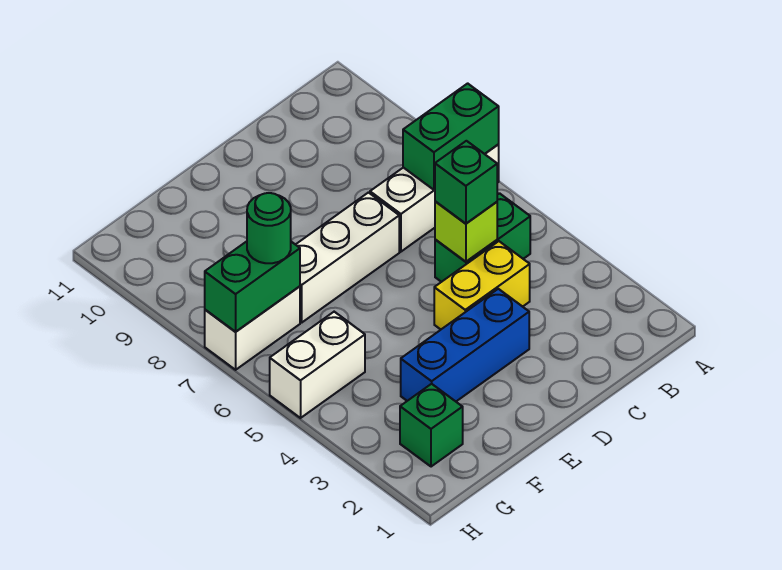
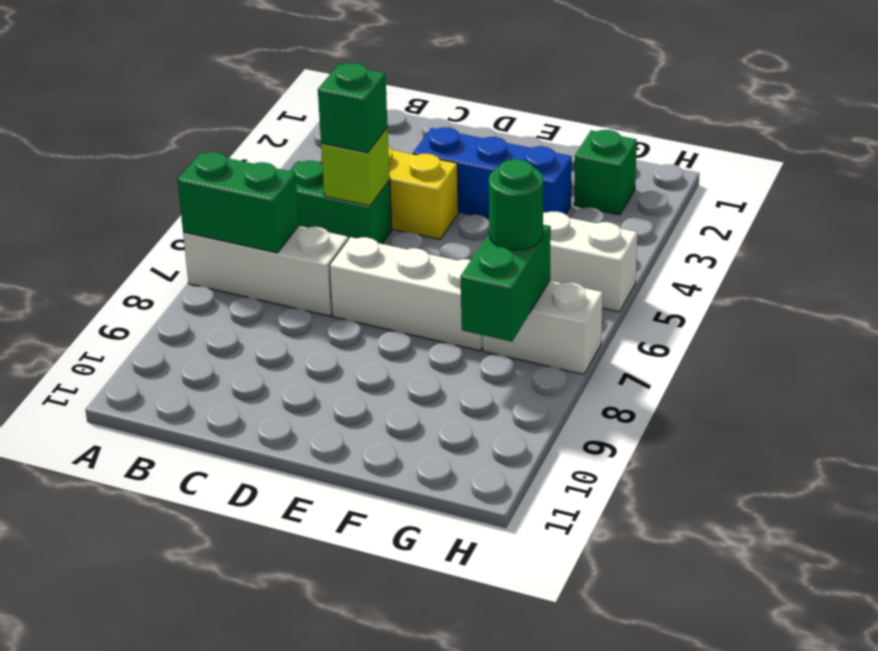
green 1x2 brick [205,241,300,332] -> green 1x2 brick turned to [461,225,551,342]

